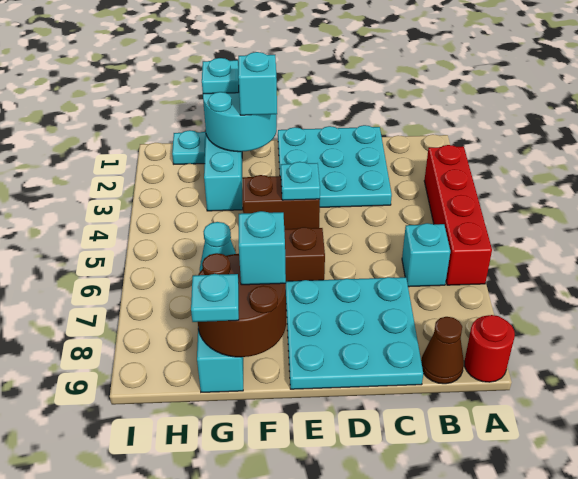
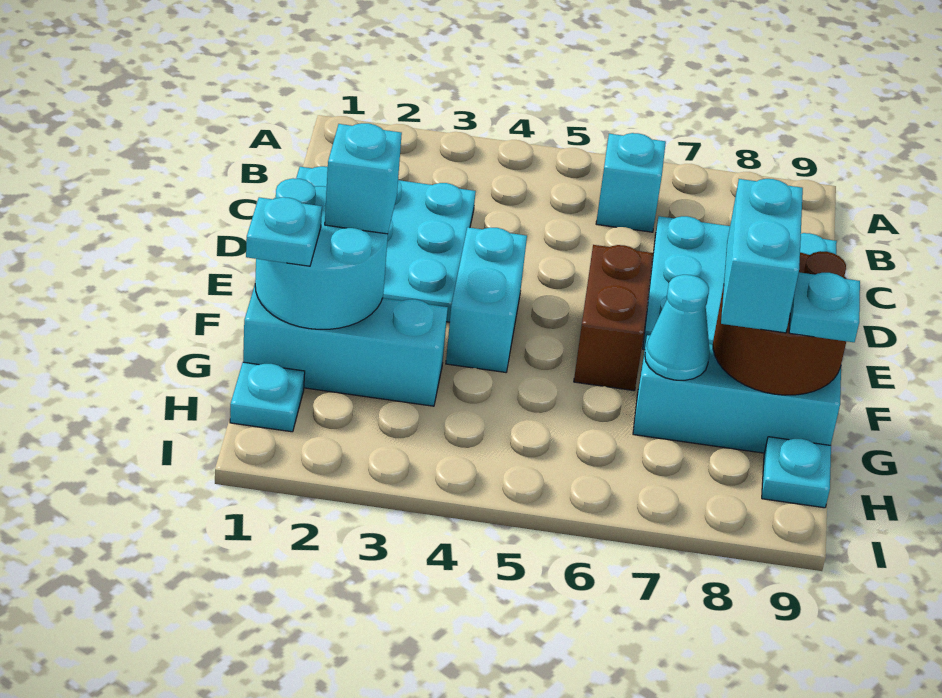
red 1x4 brick [424,145,492,285] -> none
red 1x1 round brick [465,315,515,382] -> none
brown 1x1 cone [421,317,464,384] -> none
brown 1x2 brick [242,175,320,229] -> cyan 1x2 brick [446,227,527,372]
cyan 1x1 plate [281,162,320,200] -> cyan 1x1 plate moved to [762,437,831,508]
cyan 1x1 brick [239,211,286,285] -> cyan 1x2 brick [721,179,803,333]

